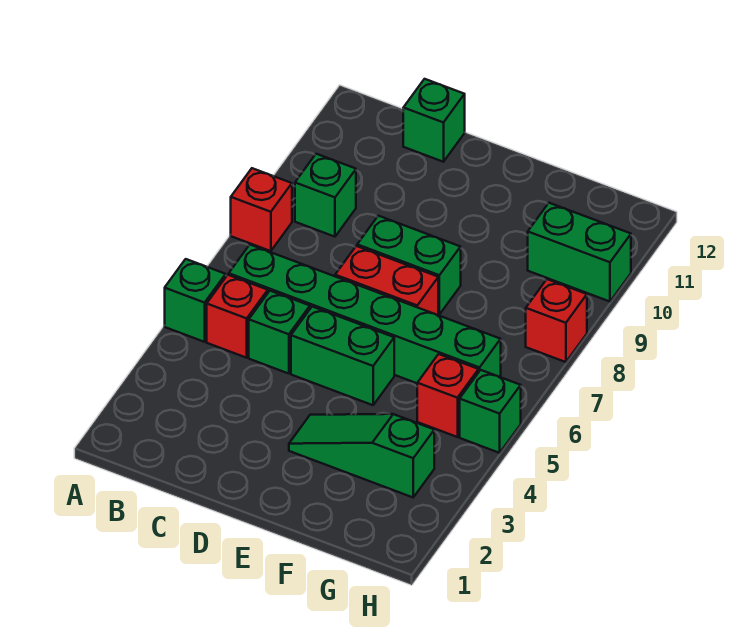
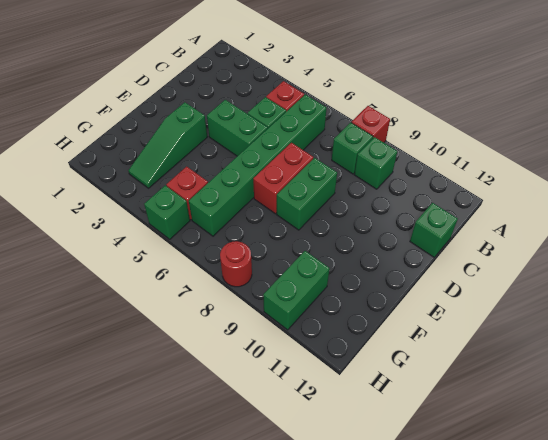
green 1x1 brick [165,259,226,342] -> green 1x1 brick moved to [332,123,373,174]
green 1x2 brick [291,307,394,405] -> green 1x2 brick turned to [207,100,268,156]
green 1x3 slope [289,414,434,497] -> green 1x3 slope turned to [128,102,207,188]
red 1x1 brick [526,279,587,362] -> red 1x1 round brick [220,241,252,287]

